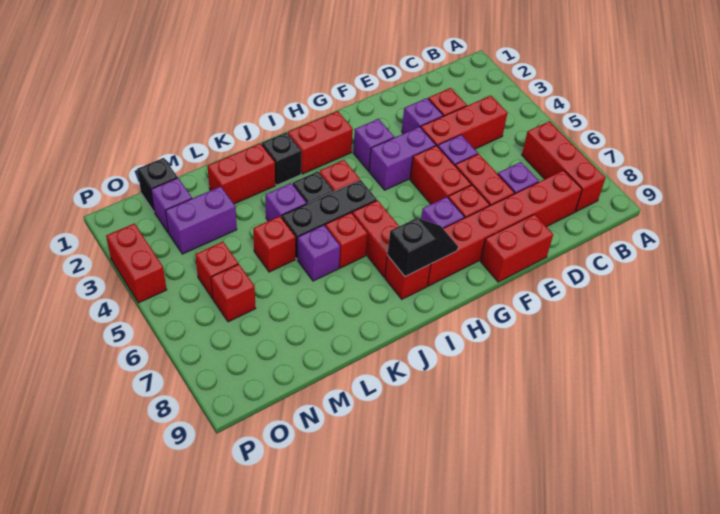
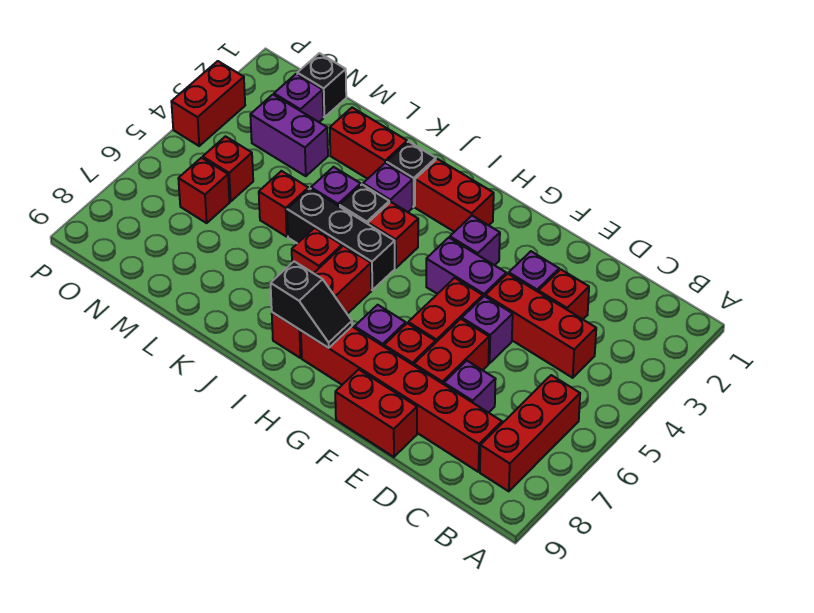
purple 1x1 brick [297,225,340,281] -> purple 1x1 brick moved to [363,163,413,212]

